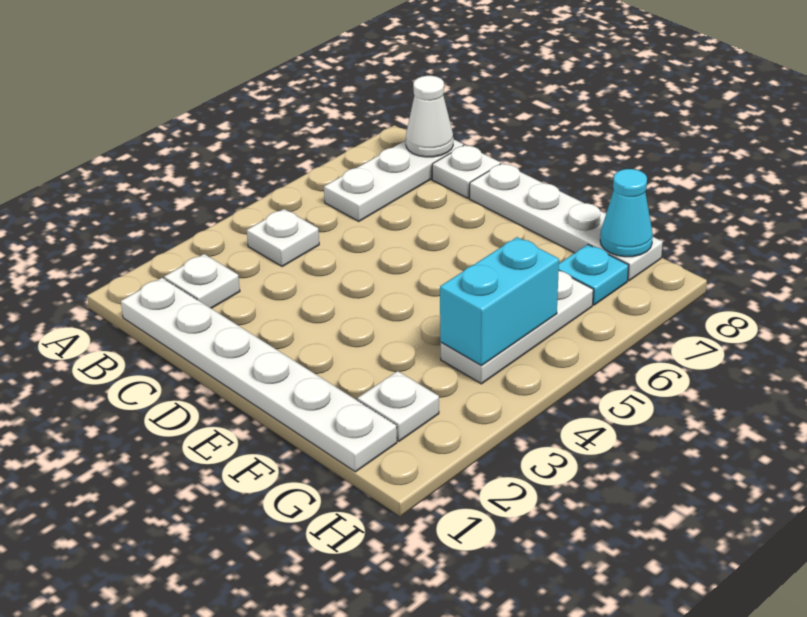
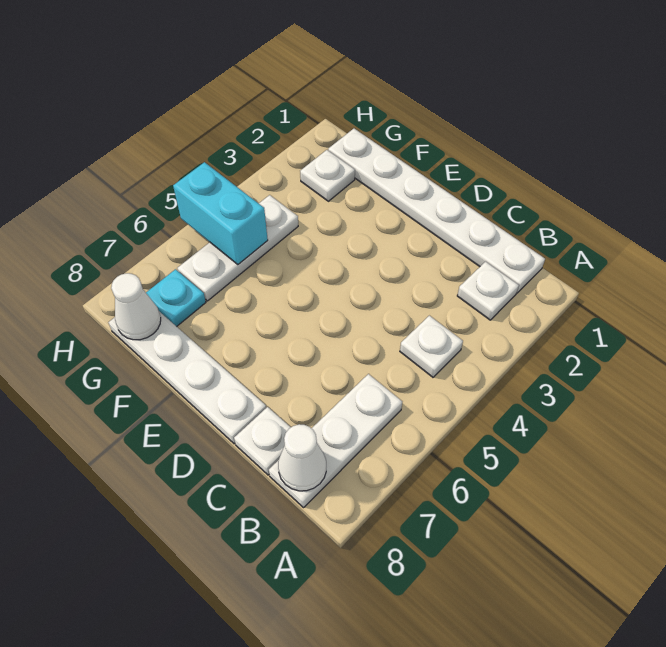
cyan 1x2 brick [440,237,559,366] -> cyan 1x2 brick turned to [173,162,268,264]
cyan 1x1 cone [600,169,653,257] -> white 1x1 cone [111,273,161,340]

